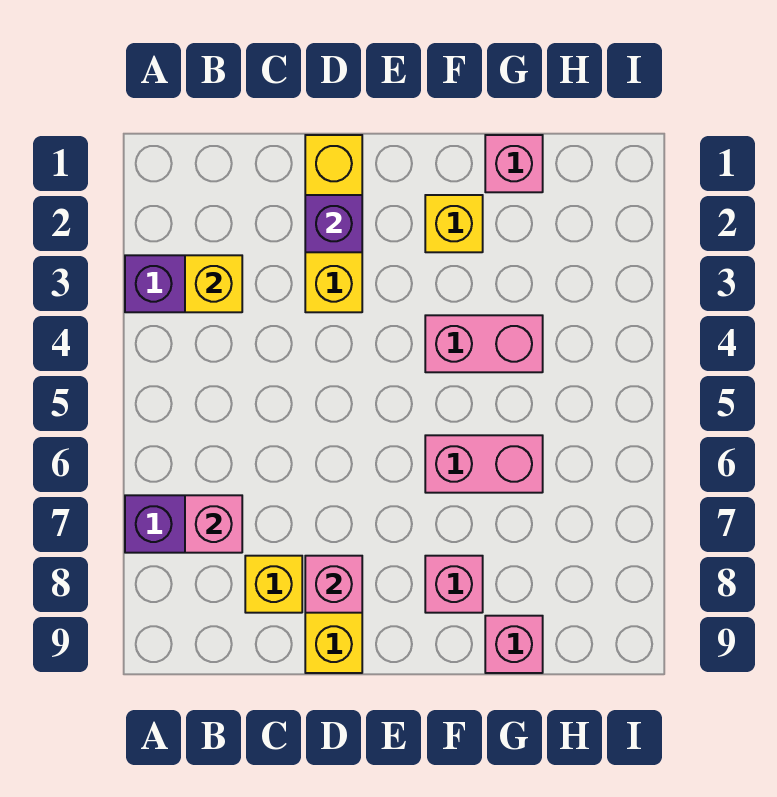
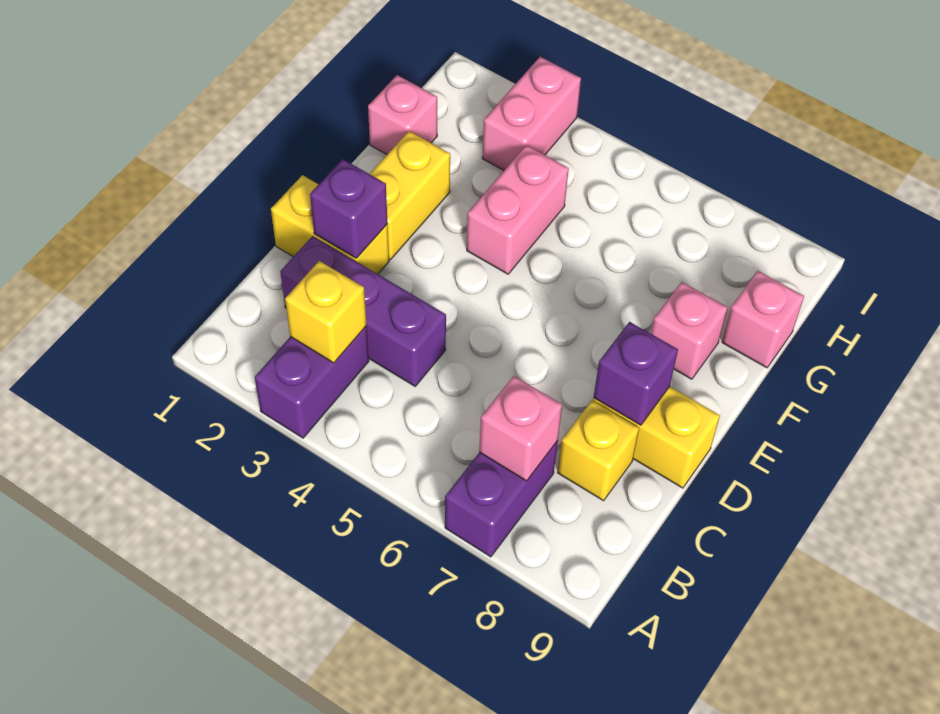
none -> purple 1x3 brick [280,236,446,386]
yellow 1x3 brick [305,135,362,312] -> yellow 1x2 brick [271,175,389,274]
pink 1x1 brick [305,556,362,613] -> purple 1x1 brick [594,322,678,425]
yellow 1x1 brick [425,195,483,252] -> yellow 1x2 brick [370,131,450,260]
pink 1x2 brick [425,435,543,493] -> pink 1x2 brick moved to [482,57,581,170]

